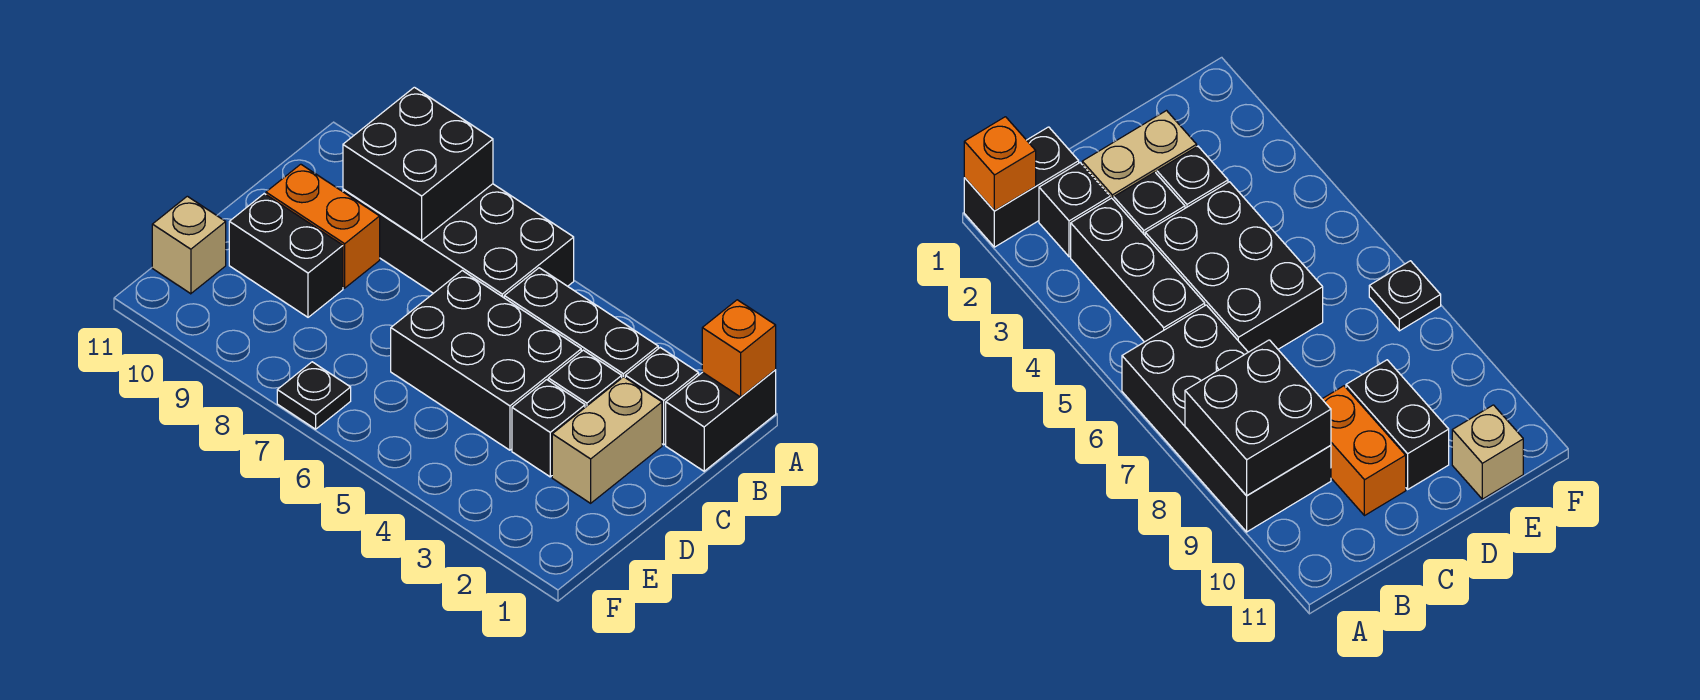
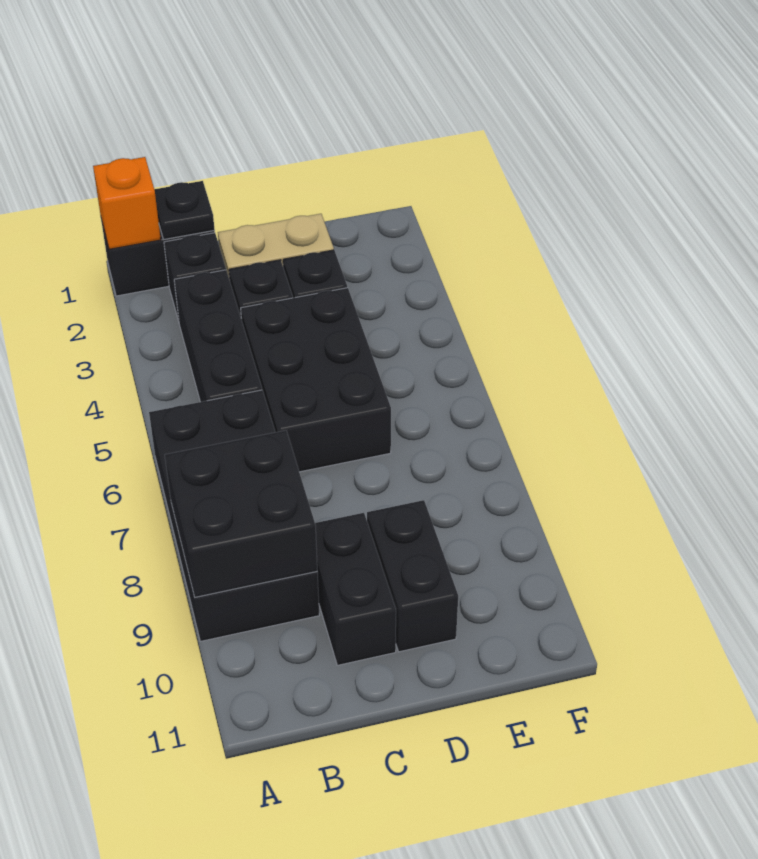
orange 1x2 brick [266,164,380,288] -> black 1x2 brick [315,513,396,665]
tan 1x1 brick [152,196,226,294] -> none
black 1x1 plate [277,362,351,429] -> black 1x1 plate moved to [154,181,215,239]

